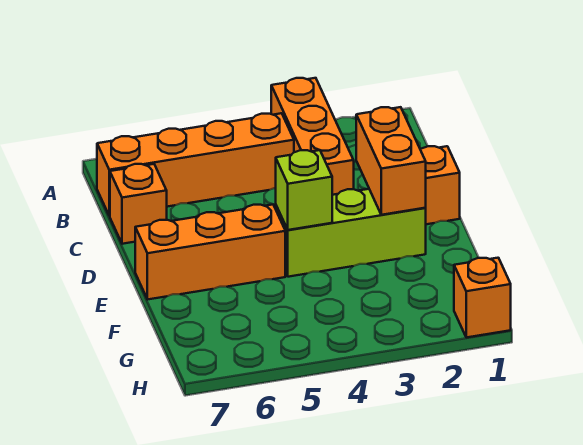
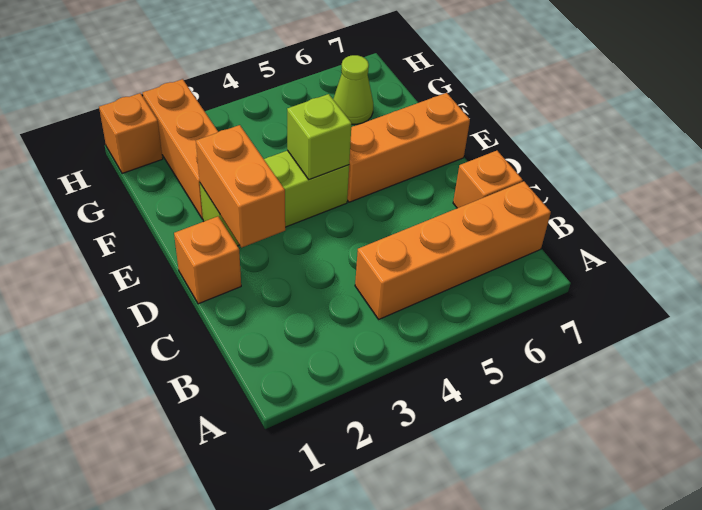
orange 1x3 brick [271,78,354,195] -> orange 1x3 brick moved to [143,79,218,219]
none -> lime 1x1 cone [333,55,373,124]

